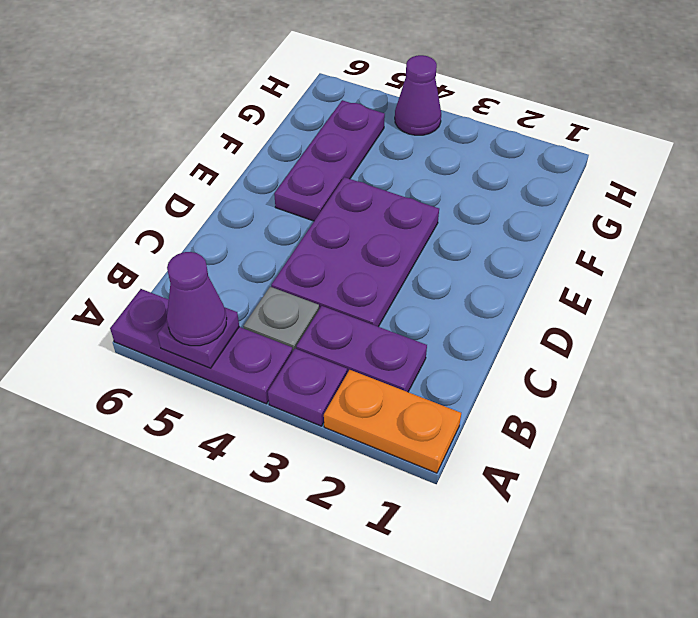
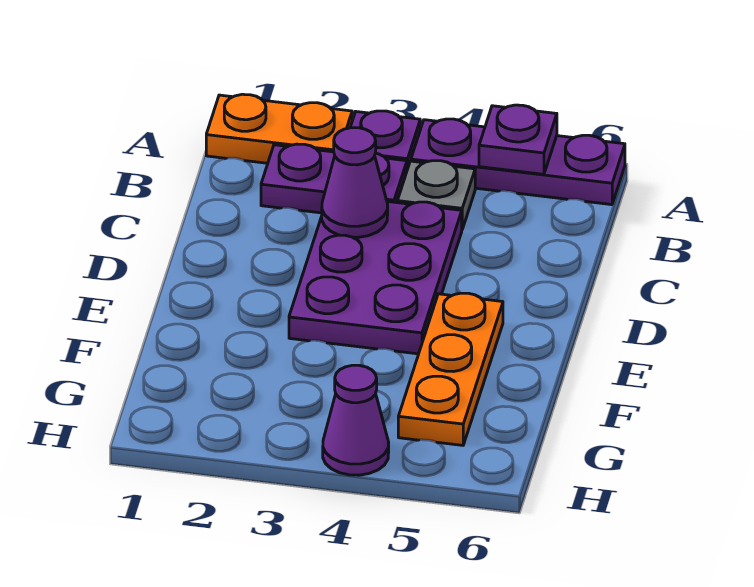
purple 1x1 cone [167,252,227,346] -> purple 1x1 cone moved to [322,128,388,237]
purple 1x3 plate [274,100,385,221] -> orange 1x3 plate [398,293,503,445]

